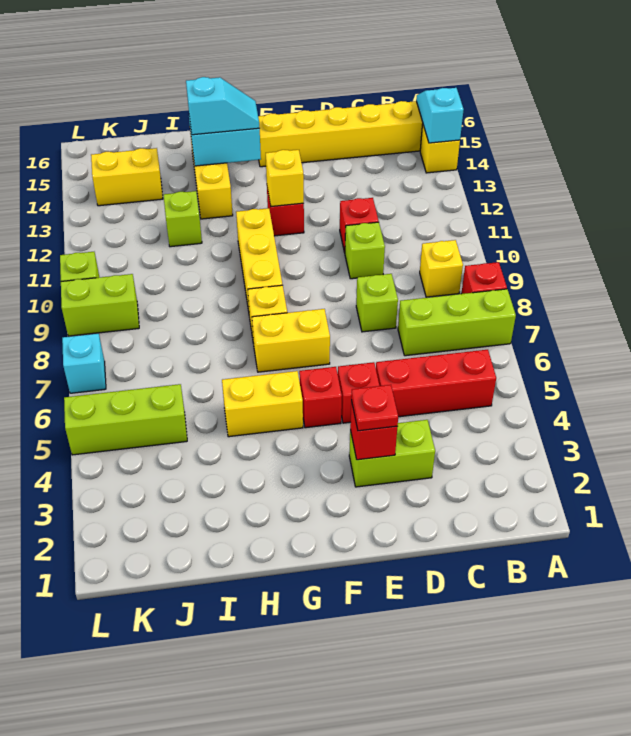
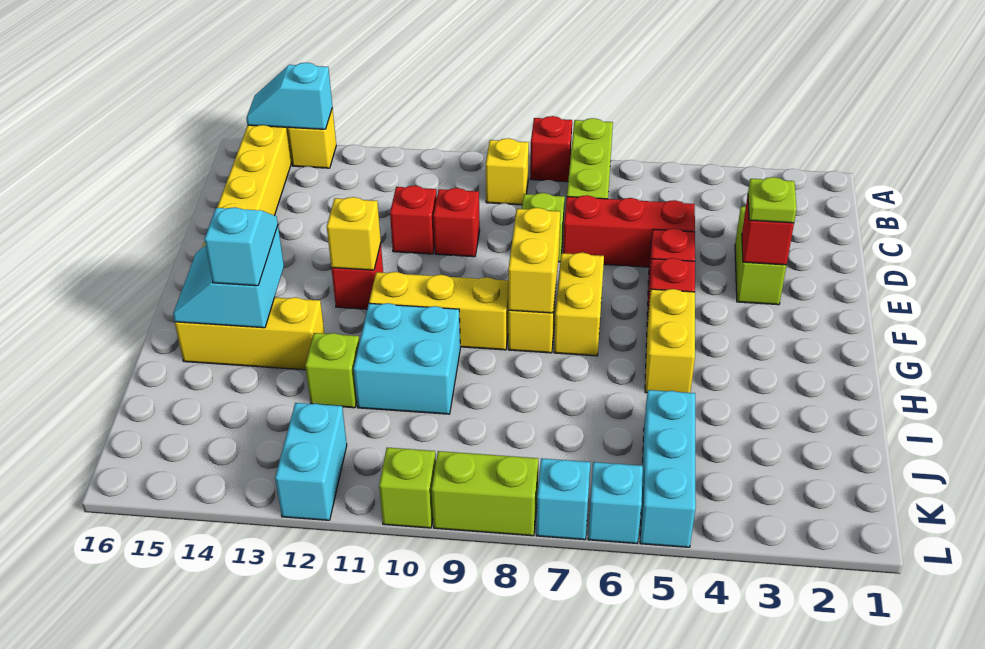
red 1x3 brick [376,350,496,417] -> red 1x3 brick turned to [563,195,695,267]
lime 1x1 brick [345,222,385,279] -> red 1x1 brick [433,188,480,257]
red 1x1 plate [351,385,398,431] -> lime 1x1 plate [748,177,797,223]
none -> cyan 2x2 brick [353,303,460,414]
lime 1x3 brick [64,384,187,455] -> cyan 1x3 brick [640,390,696,547]
yellow 1x2 brick [91,148,163,206] -> yellow 1x2 brick moved to [508,208,560,313]
lime 1x2 brick [61,274,139,336] -> lime 1x2 brick turned to [431,451,538,536]
none -> cyan 1x2 brick [275,403,347,520]
none -> cyan 1x1 brick [588,462,643,543]

